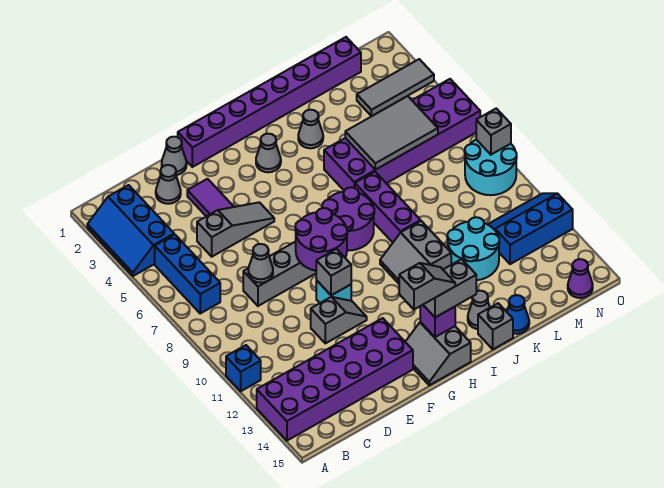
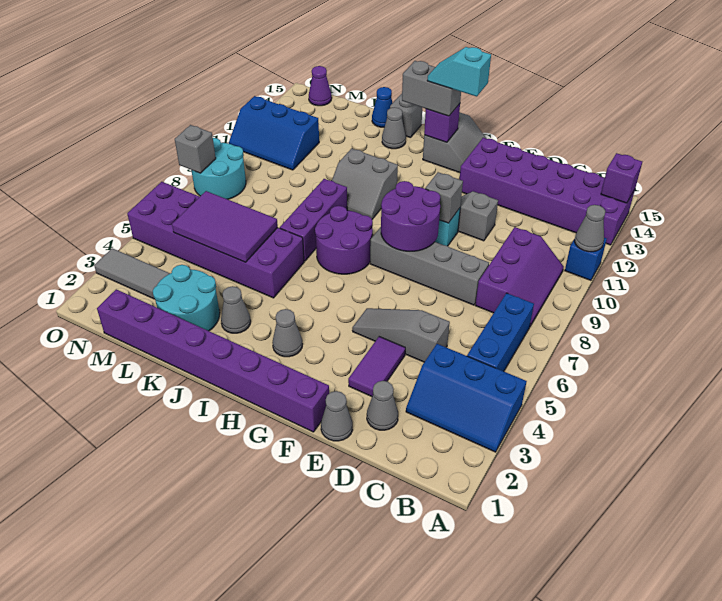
blue 2x3 slope [87,185,174,276] -> blue 2x3 slope turned to [406,344,527,452]
none -> purple 1x1 brick [601,153,642,203]
none -> purple 2x3 slope [475,227,564,326]
grey 1x1 cone [248,244,273,283] -> grey 1x1 cone moved to [575,205,605,252]
grey 1x2 slope [399,263,455,310] -> cyan 1x2 slope [427,47,491,97]
grey 2x2 slope [380,221,451,284] -> grey 2x2 slope turned to [332,148,398,219]
grey 2x3 tile [345,96,438,170] -> purple 2x3 tile [172,191,278,262]
cyan 2x2 round brick [447,217,499,280] -> cyan 2x2 round brick moved to [153,265,220,331]

